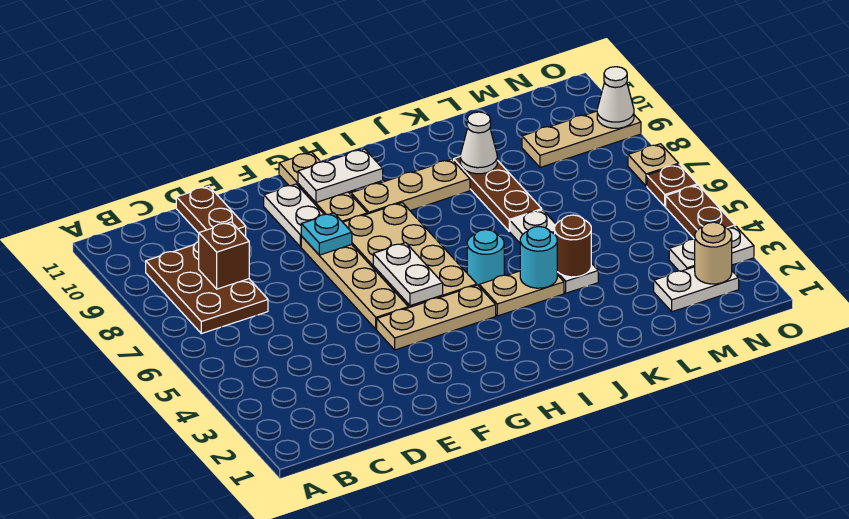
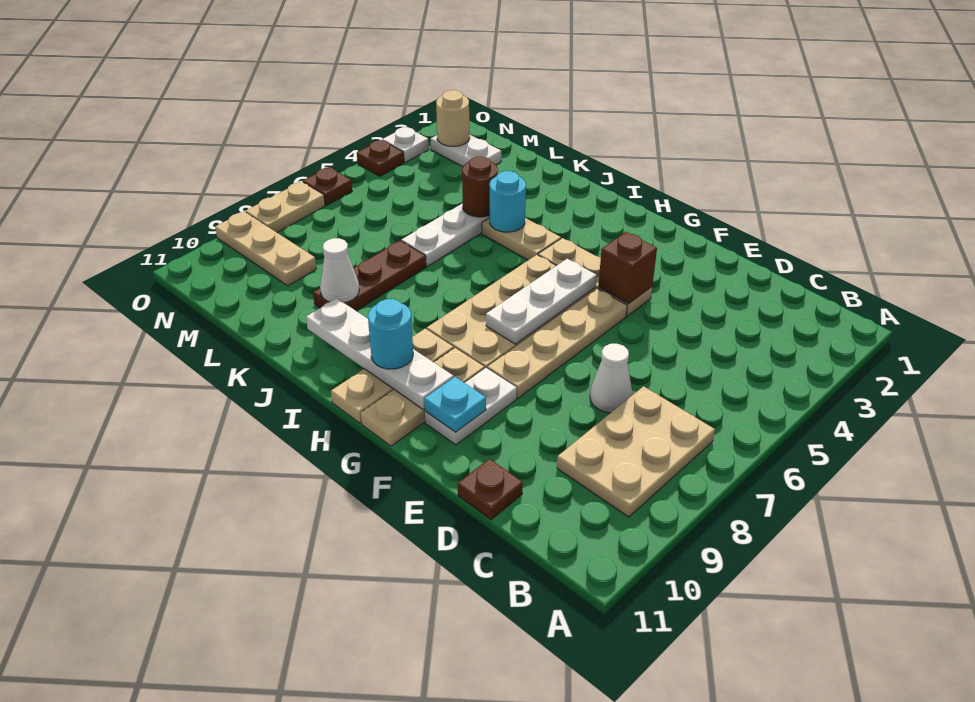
brown 2x3 plate [146,242,268,334] -> tan 2x3 plate [557,386,715,517]
brown 1x1 brick [199,222,249,289] -> brown 1x1 brick moved to [598,232,657,304]
brown 1x2 plate [176,186,246,237] -> brown 1x1 plate [458,459,523,520]
cyan 1x1 plate [301,213,352,255] -> cyan 1x1 plate moved to [424,377,486,432]
white 1x2 plate [373,243,443,306] -> white 1x3 plate [486,259,597,344]
white 1x2 plate [298,149,383,202] -> white 1x4 plate [306,298,453,410]
tan 1x3 plate [351,159,470,214] -> tan 1x3 plate turned to [331,329,454,424]
cyan 1x1 round brick [467,230,504,286] -> cyan 1x1 round brick moved to [368,299,413,369]
white 1x2 plate [669,226,754,271] -> white 1x1 plate [382,127,429,162]
brown 1x2 plate [666,185,735,239] -> brown 1x1 plate [357,140,404,176]
tan 1x1 plate [628,144,679,186] -> tan 1x2 plate [246,181,325,232]
white 1x1 cone [597,67,634,128] -> white 1x1 cone moved to [590,344,633,413]

